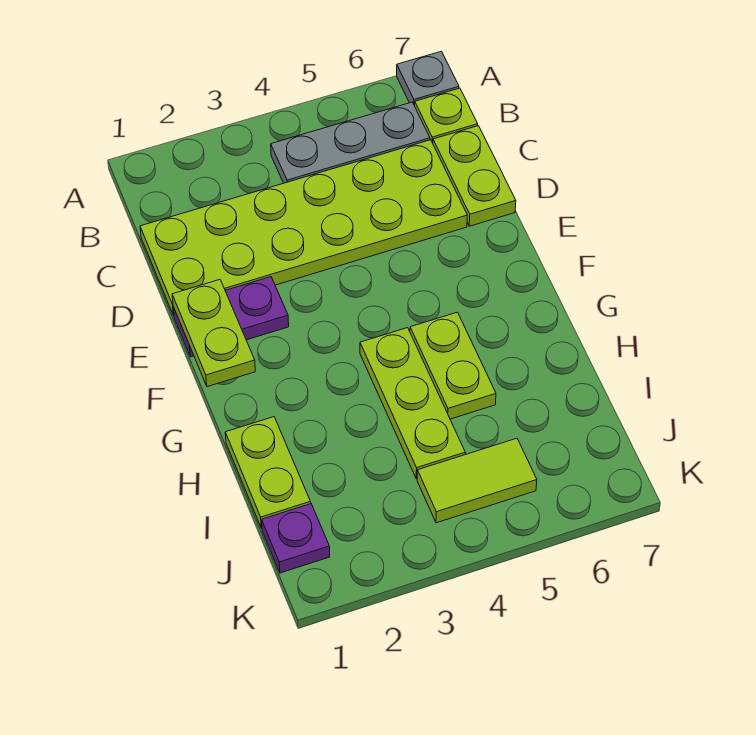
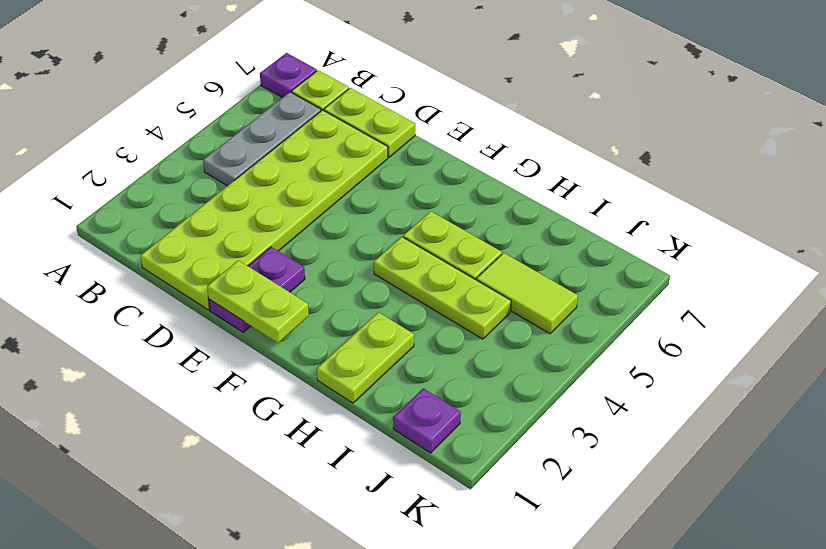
grey 1x1 plate [397,51,459,106] -> purple 1x1 plate [260,53,317,98]
lime 1x2 plate [225,417,311,528] -> lime 1x2 plate turned to [317,312,414,403]
lime 1x2 tile [417,438,537,523] -> lime 1x2 tile turned to [476,253,578,334]

